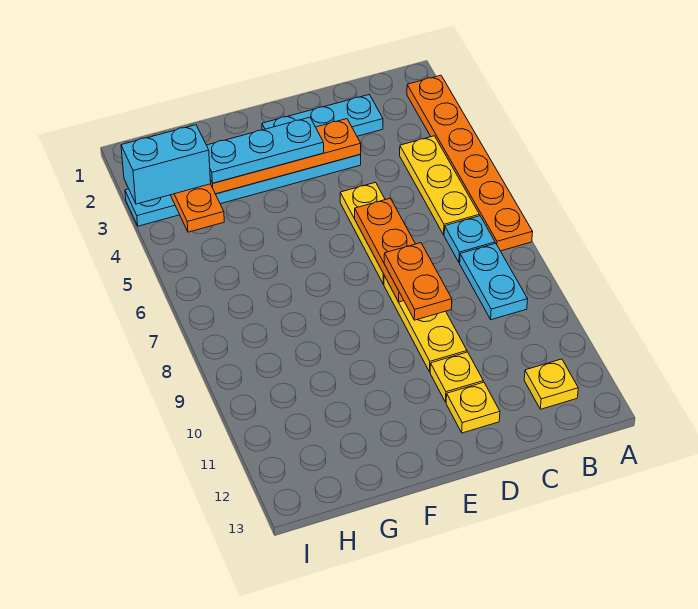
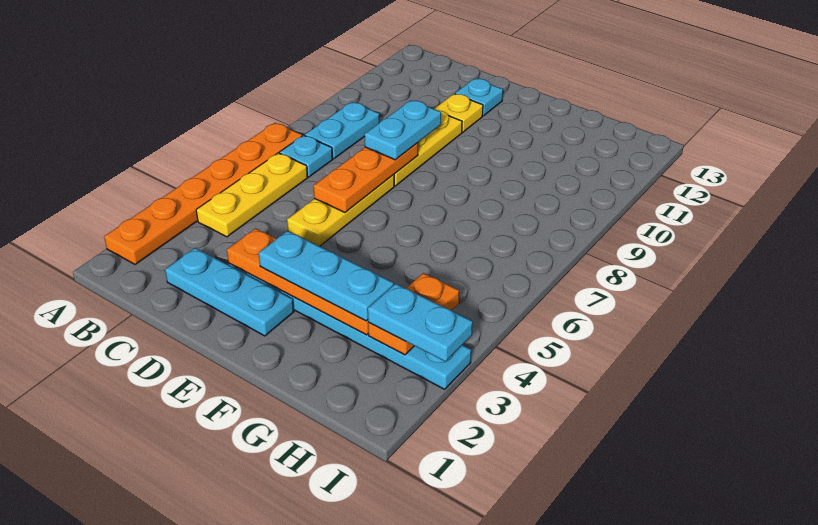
yellow 1x1 plate [524,359,578,409] -> none
orange 1x2 plate [384,243,452,320] -> cyan 1x2 plate [364,100,441,160]
yellow 1x1 plate [446,382,500,433] -> cyan 1x1 plate [455,79,503,116]
cyan 1x2 brick [121,125,211,204] -> cyan 1x2 plate [368,284,473,361]

